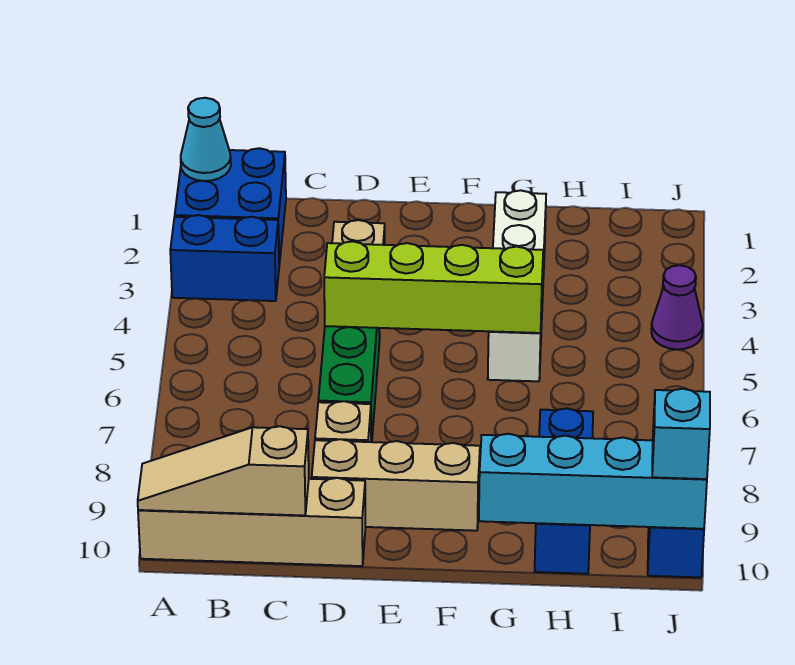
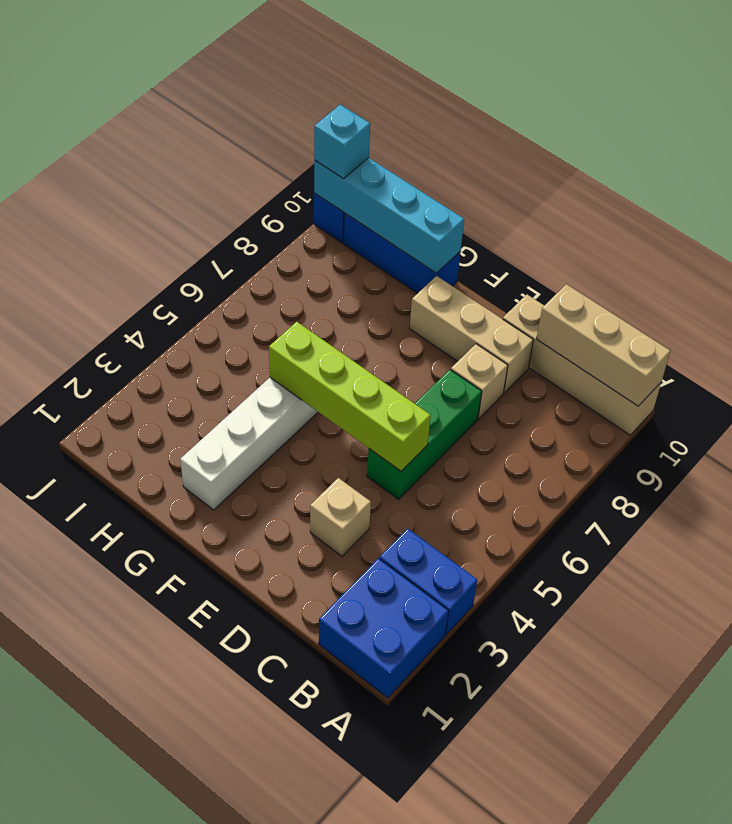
cyan 1x1 cone [181,98,231,181] -> none
tan 1x3 slope [138,426,309,516] -> tan 1x3 brick [537,284,670,406]
blue 1x3 brick [535,408,593,574] -> blue 1x3 brick turned to [344,213,461,293]
purple 1x1 cone [651,265,703,350] -> none

